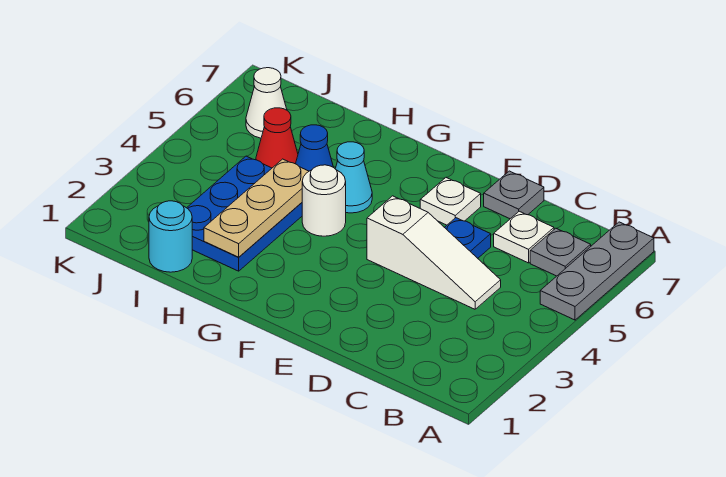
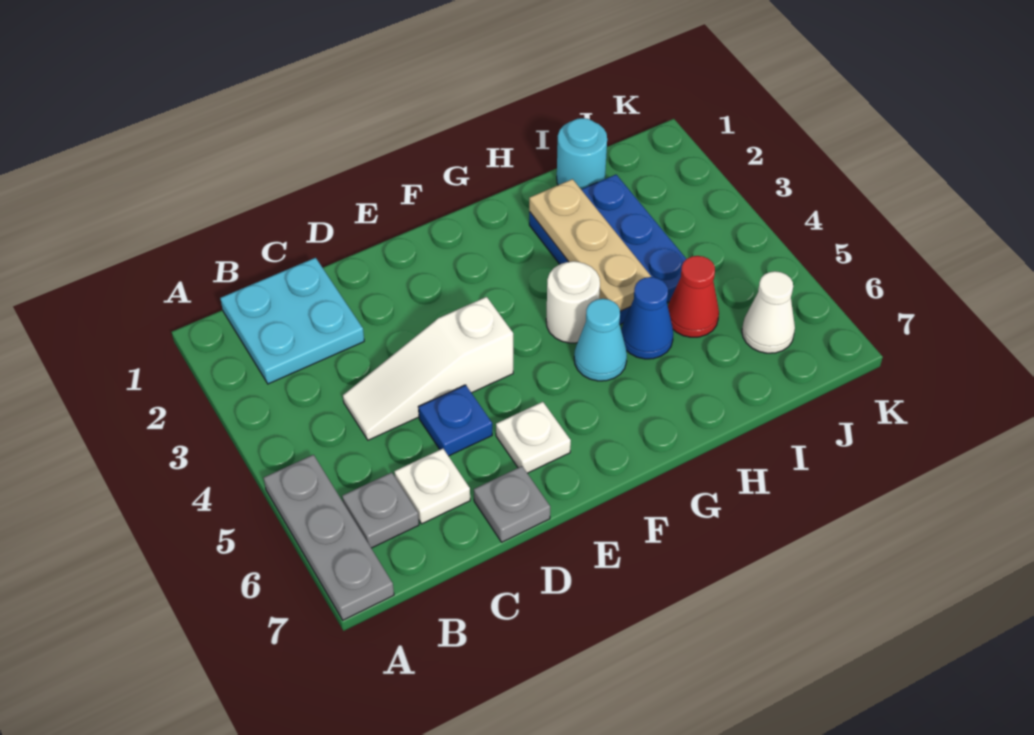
none -> cyan 2x2 plate [220,258,364,384]

